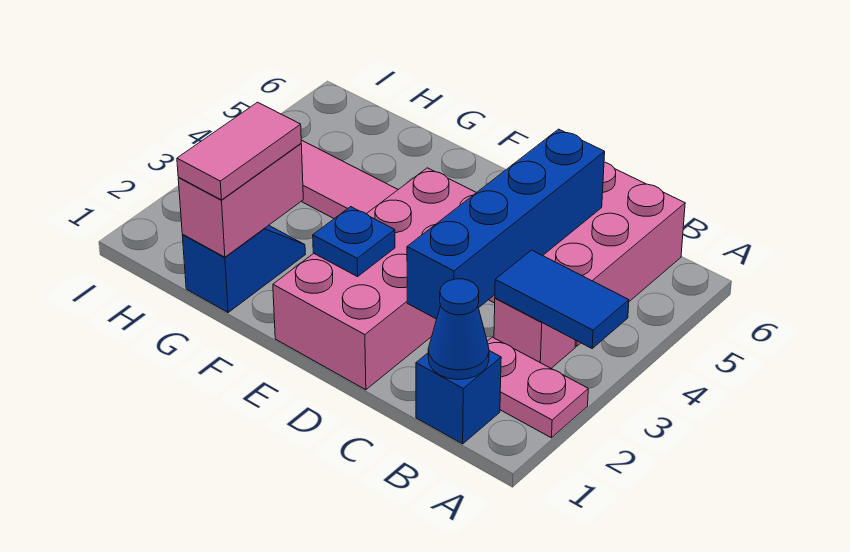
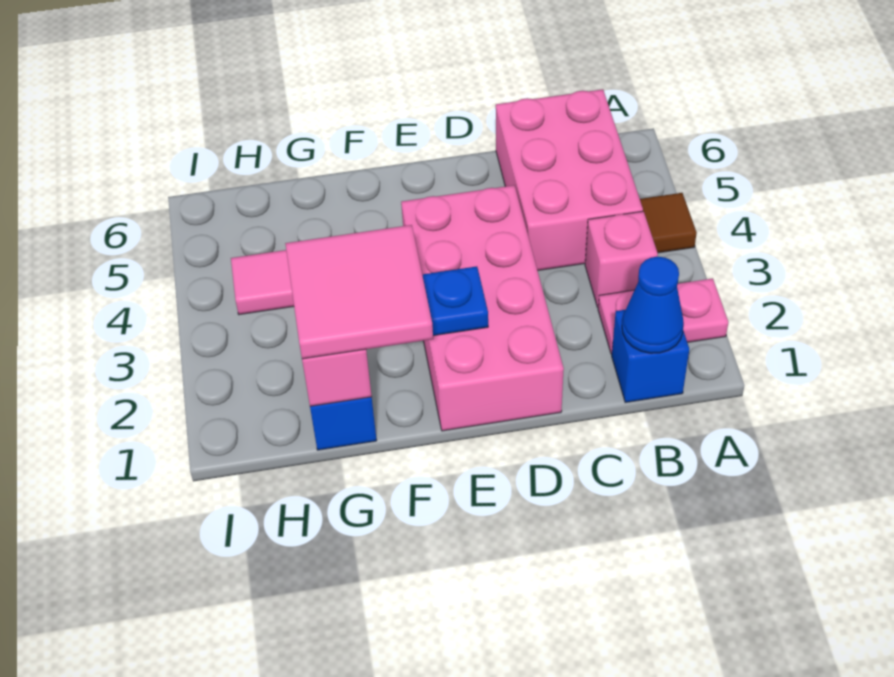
blue 1x2 tile [495,250,629,348] -> none
none -> brown 1x1 tile [640,193,697,253]
blue 1x4 brick [407,129,605,319] -> none
pink 1x2 tile [177,102,301,200] -> pink 2x2 tile [285,225,433,359]

